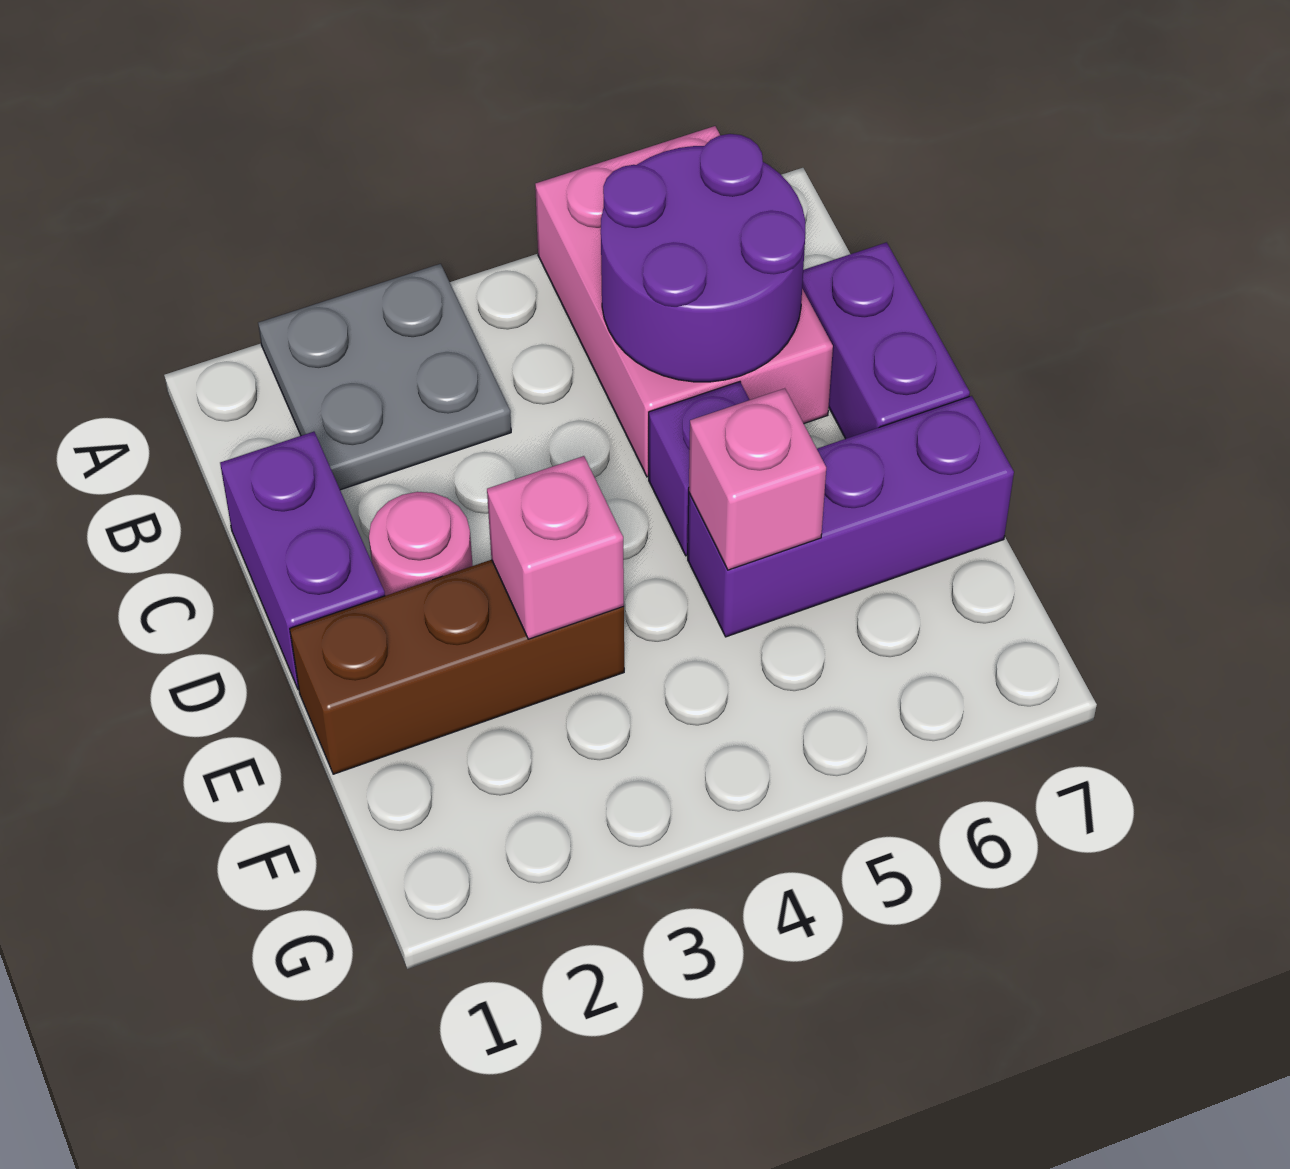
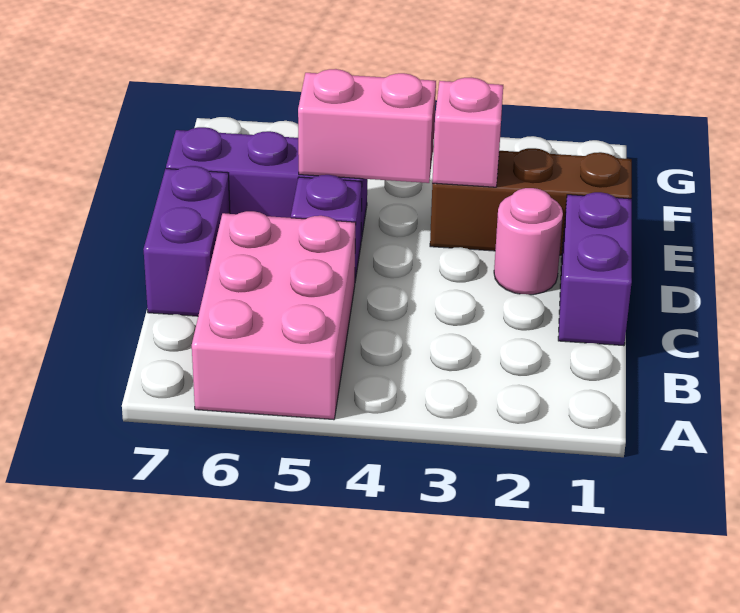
grey 2x2 plate [258,264,511,490] -> none
purple 2x2 round brick [601,134,806,382] -> none
pink 1x1 brick [689,388,826,570] -> pink 1x2 brick [298,69,436,183]

